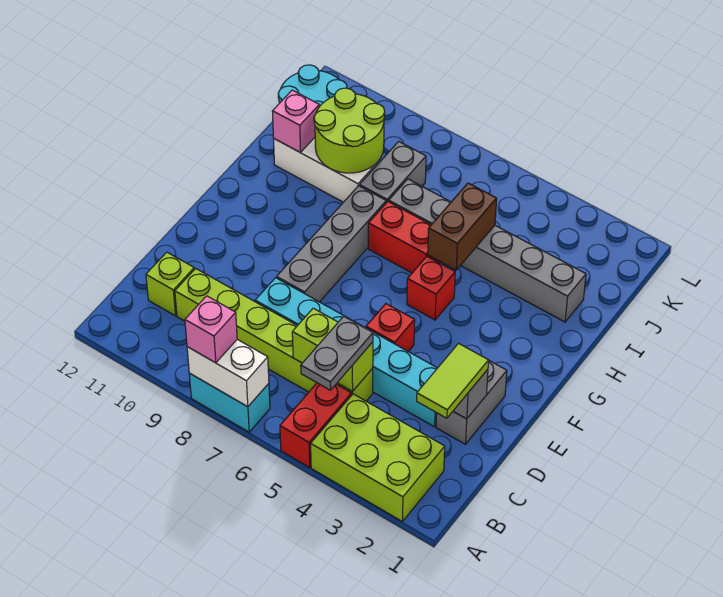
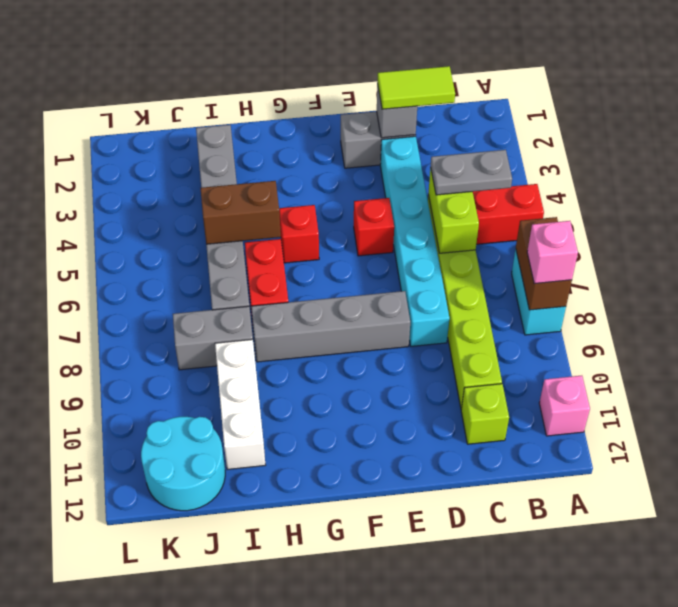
lime 2x3 brick [311,394,445,522] -> none
white 1x2 brick [187,340,269,407] -> brown 1x2 brick [516,217,572,310]
lime 2x2 round brick [314,88,385,173] -> none
pink 1x1 brick [272,90,319,152] -> pink 1x1 brick moved to [539,376,590,436]

